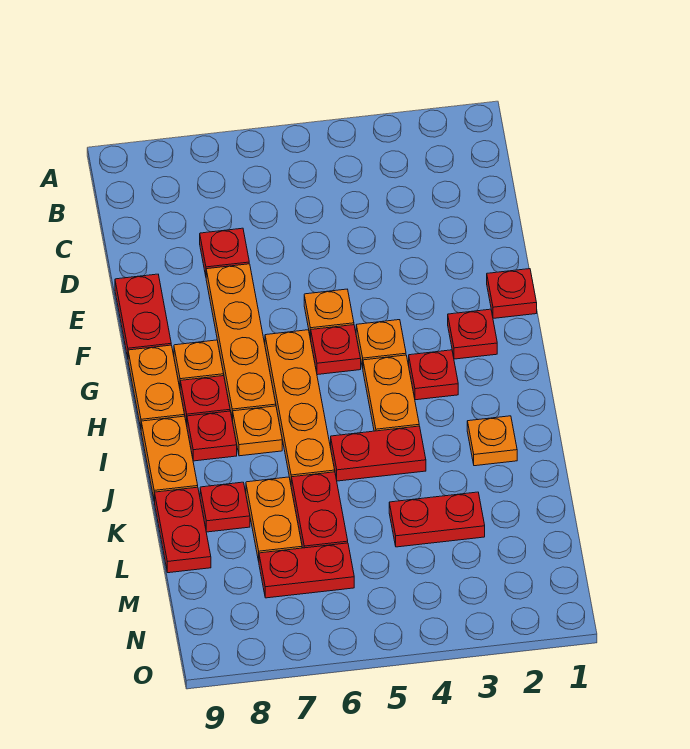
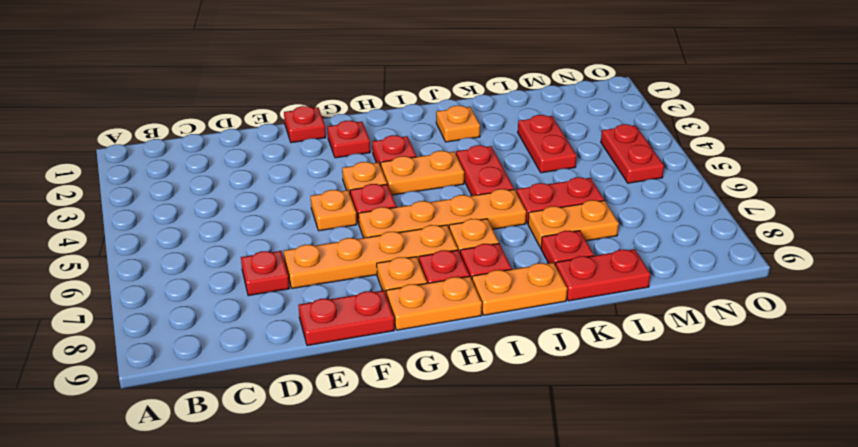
red 1x2 plate [259,543,354,598] -> red 1x2 plate moved to [601,124,664,183]

